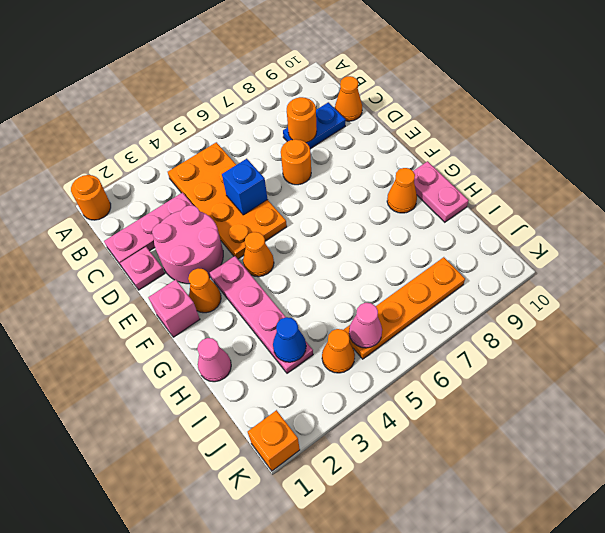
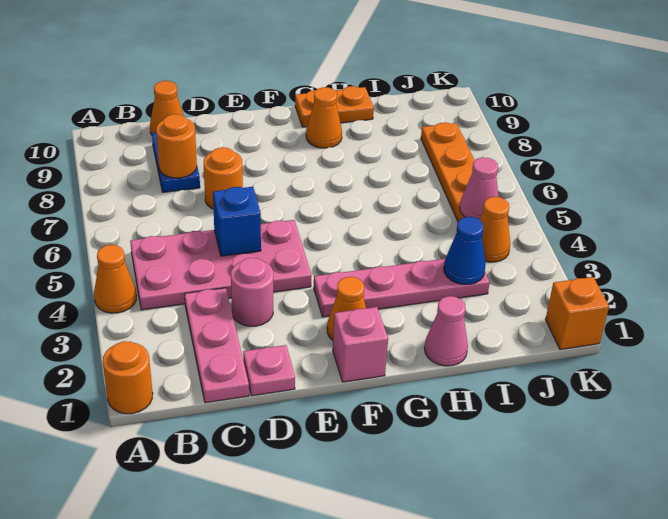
orange 2x4 plate [168,142,287,259] -> pink 2x4 plate [130,220,311,310]
pink 2x2 round brick [152,205,223,284] -> pink 1x1 round brick [231,258,273,326]
orange 1x1 cone [243,232,274,277] -> orange 1x1 cone moved to [94,245,137,313]
pink 1x2 plate [413,161,469,222] -> orange 1x2 plate [295,86,374,127]

